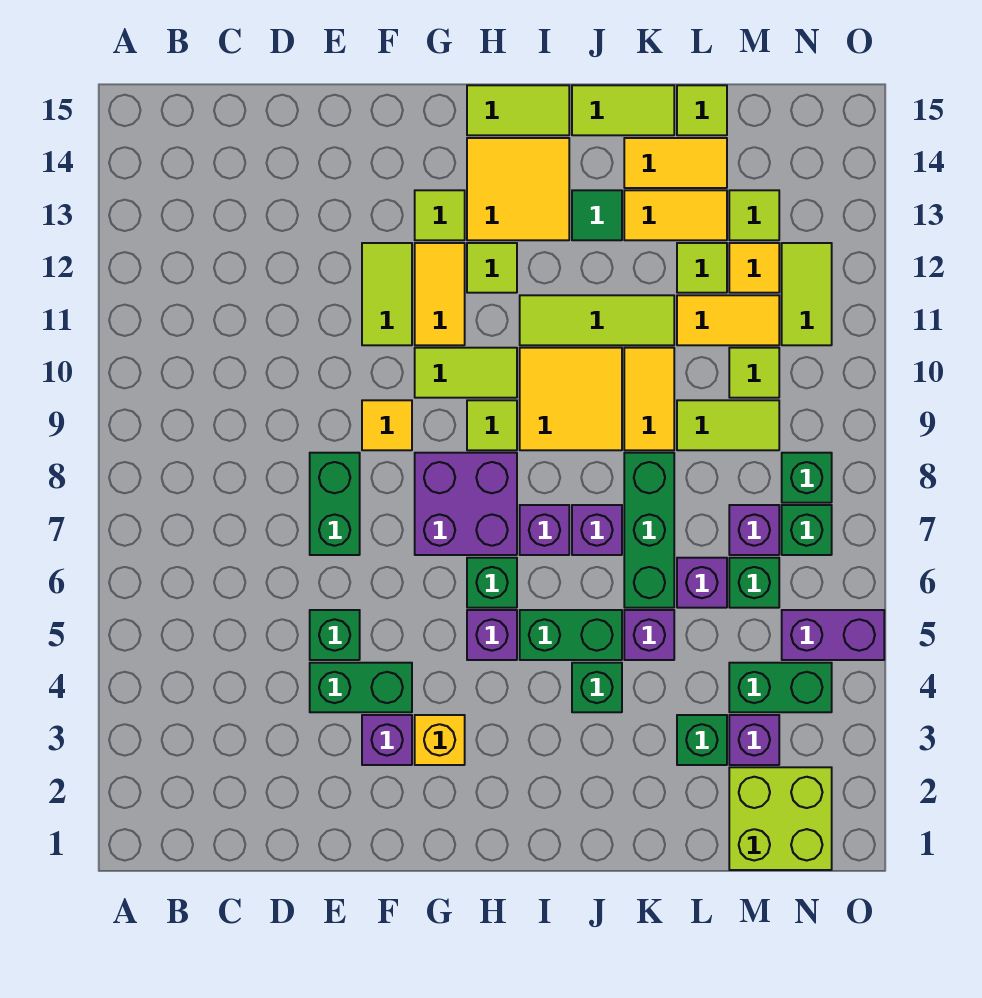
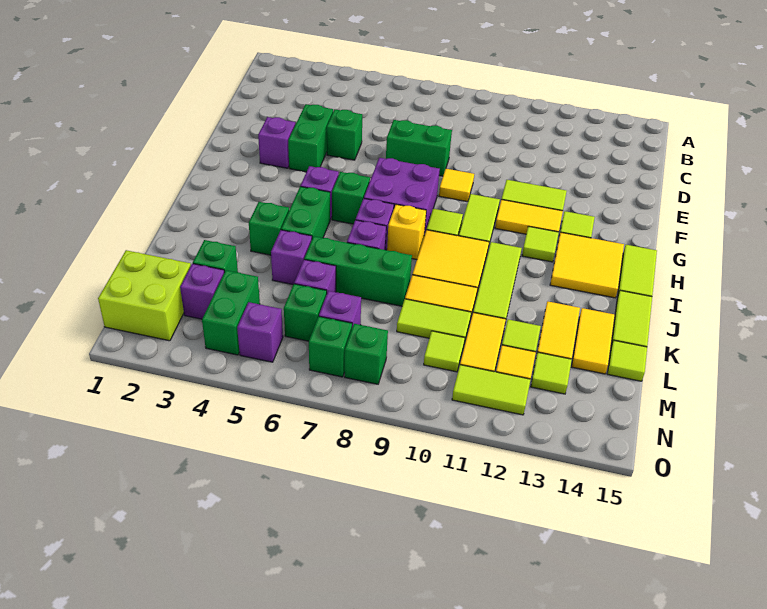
yellow 1x1 brick [415,715,465,765] -> yellow 1x1 brick moved to [387,205,426,259]
green 1x1 tile [572,190,622,240] -> none
lime 1x2 tile [677,400,779,450] -> lime 1x2 tile turned to [397,299,471,343]
purple 1x2 brick [782,610,884,660] -> purple 1x1 brick [237,302,283,362]

